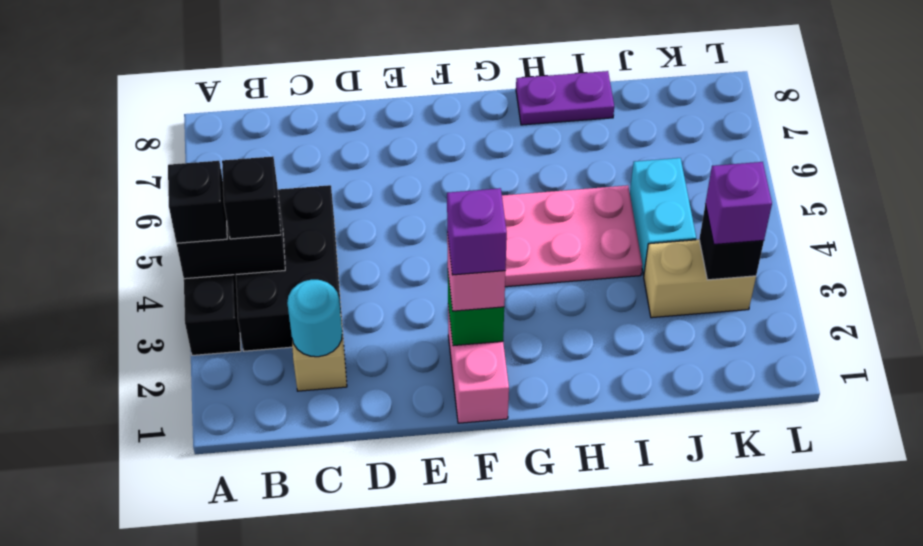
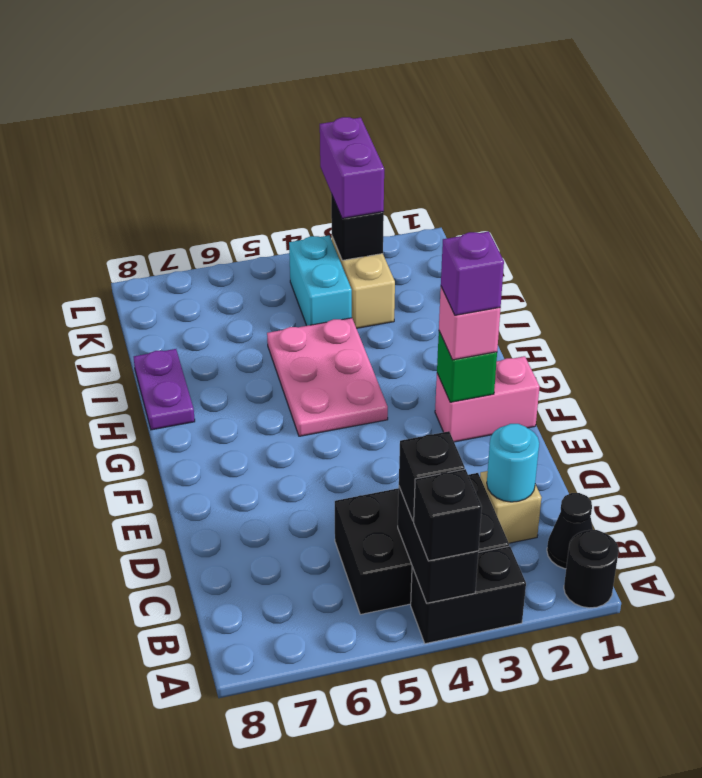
none -> black 1x1 round brick [564,530,619,608]
none -> black 1x1 cone [547,493,593,569]
cyan 1x2 brick [630,158,696,275] -> cyan 1x2 brick turned to [289,236,352,326]
purple 1x1 brick [705,162,772,244] -> purple 1x2 brick [320,117,384,218]

